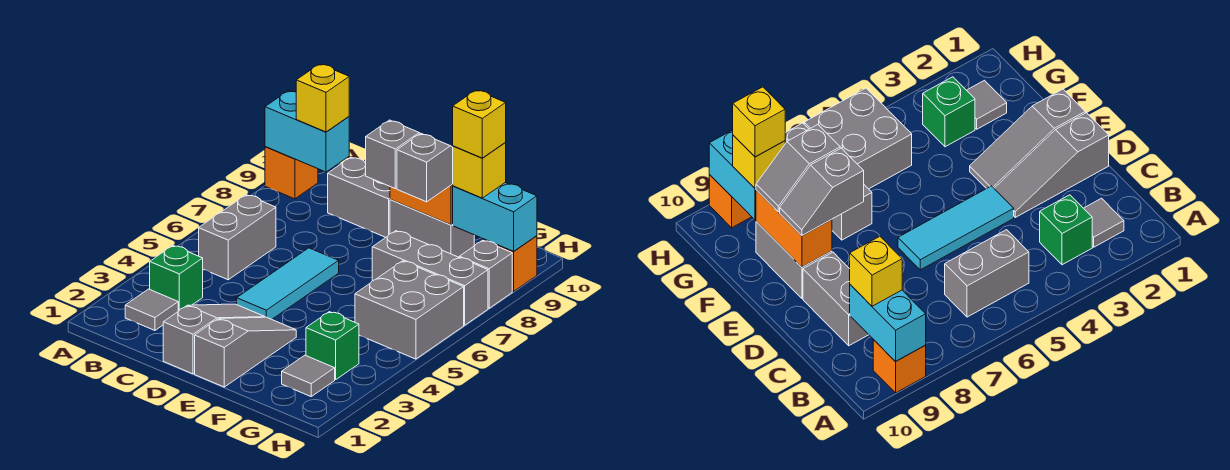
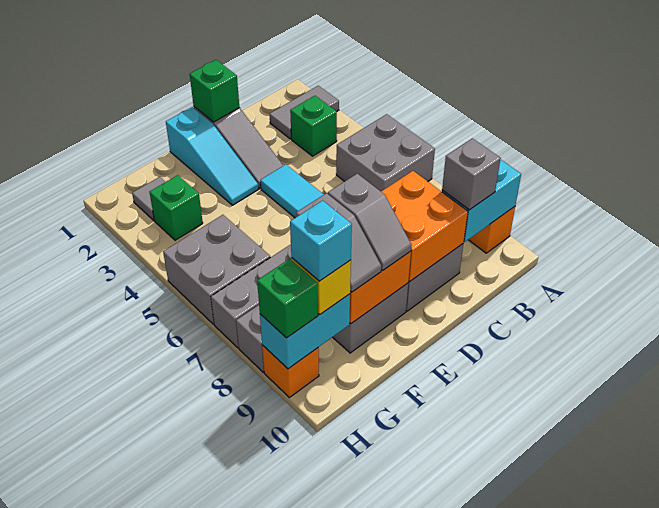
grey 1x1 tile [125,289,178,330] -> grey 1x2 tile [270,86,339,139]
grey 1x2 brick [199,195,276,280] -> grey 2x2 brick [336,114,435,191]
yellow 1x1 brick [296,64,349,132] -> grey 1x1 brick [442,138,501,210]
none -> orange 2x2 brick [381,171,468,281]
none -> green 1x1 brick [190,60,239,122]
grey 1x3 slope [195,317,296,387] -> cyan 1x3 slope [166,107,259,205]
yellow 1x1 brick [453,90,506,158] -> cyan 1x1 brick [290,201,352,281]
none -> green 1x1 brick [257,259,318,338]

